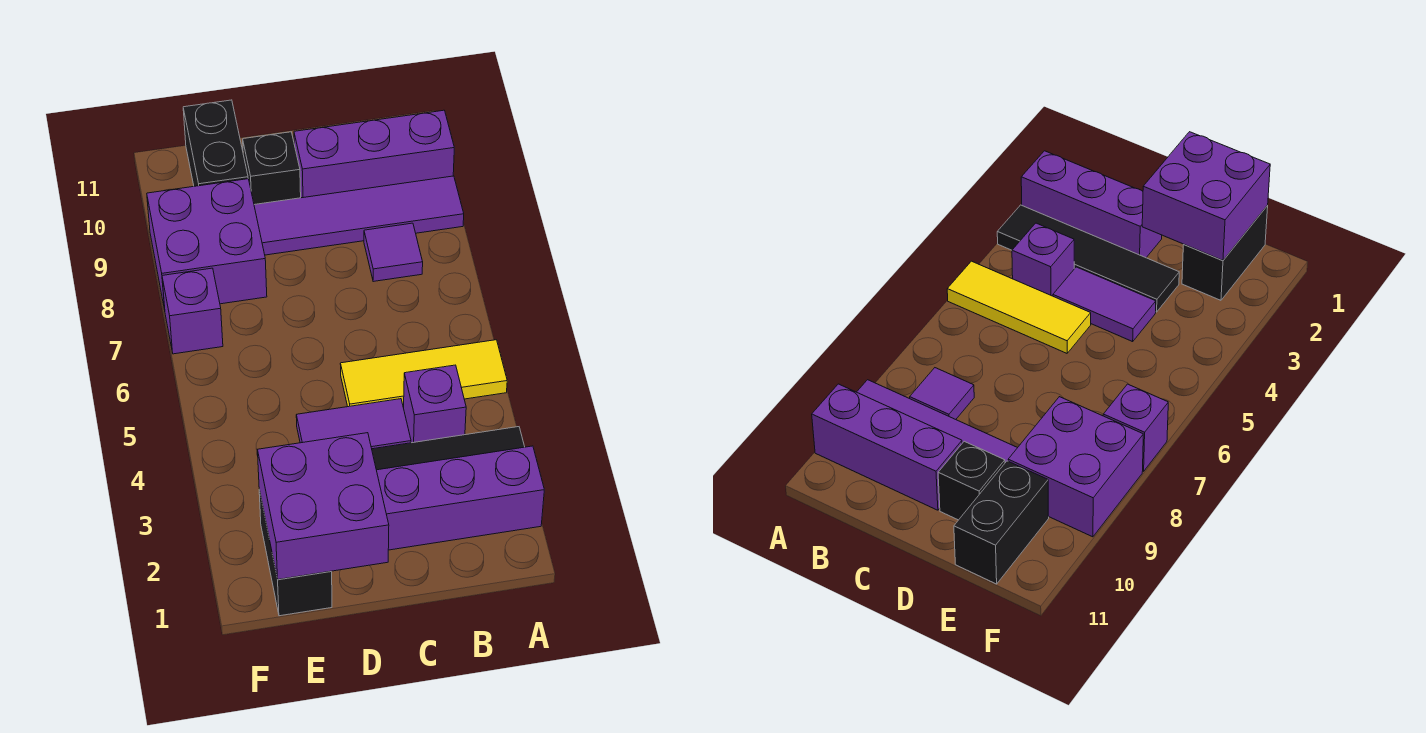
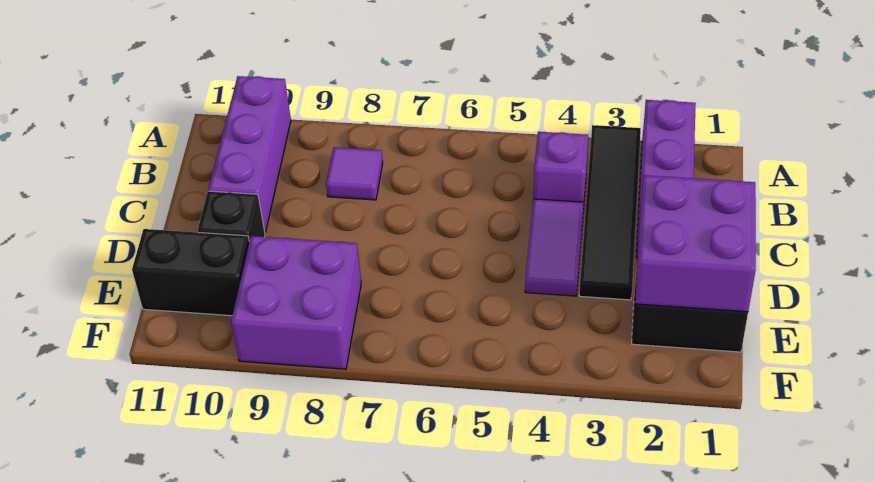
yellow 1x3 tile [340,340,507,408] -> none
purple 1x4 tile [254,176,464,255] -> none
purple 1x1 brick [162,268,223,354] -> none

